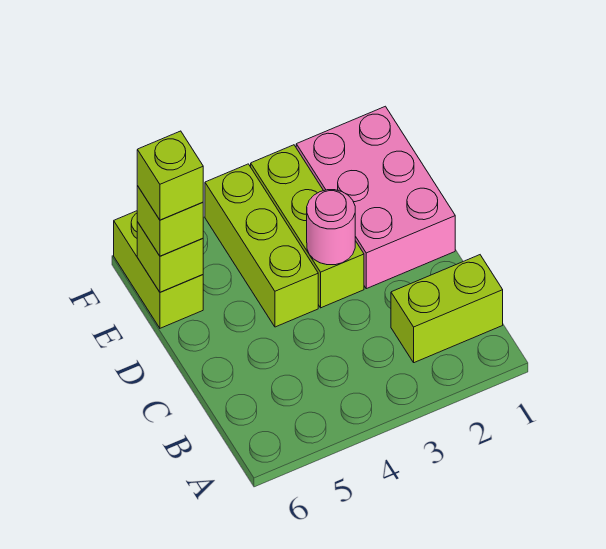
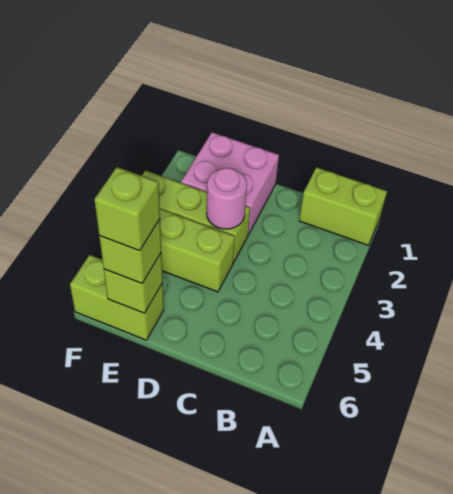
lime 1x2 brick [391,255,503,363] -> lime 1x2 brick turned to [299,167,387,245]
pink 2x3 brick [296,106,455,289] -> pink 2x2 brick [181,132,279,235]

